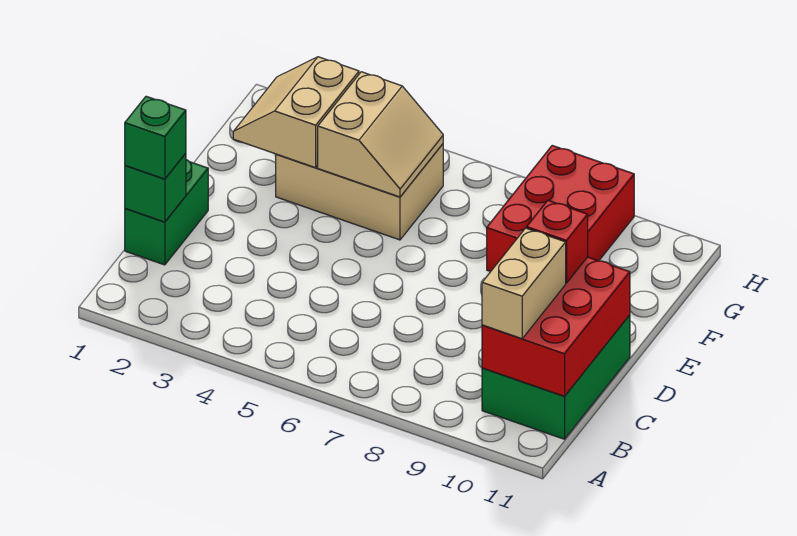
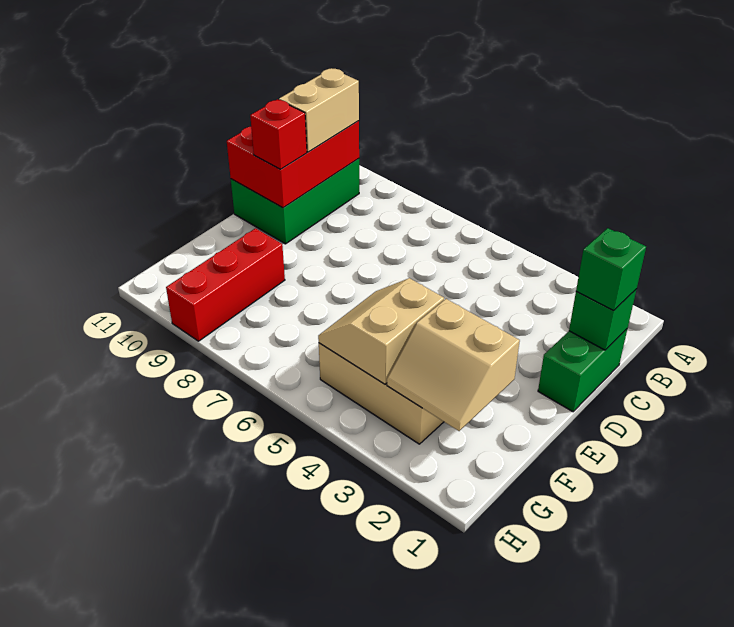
tan 2x2 slope [233,57,359,168] -> tan 2x2 slope turned to [387,299,520,431]
red 2x3 brick [487,146,634,271] -> red 1x3 brick [166,228,285,341]

